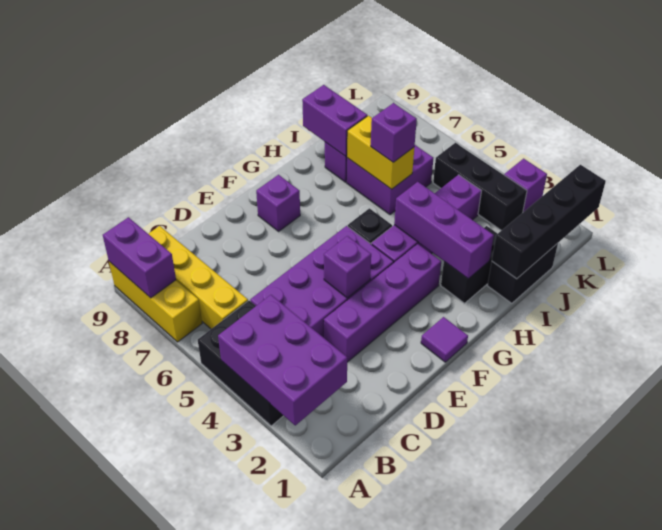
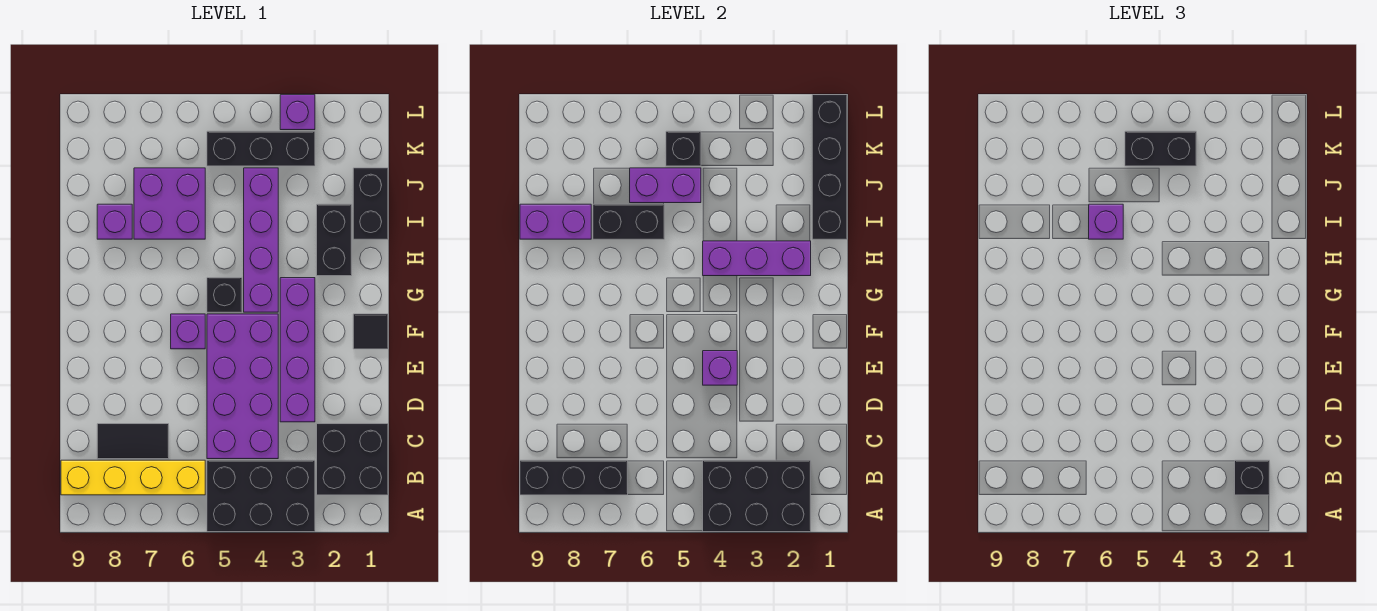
purple 2x3 brick [218,295,347,425] -> black 2x3 brick [703,460,811,532]
yellow 1x3 brick [109,262,202,342] -> none
purple 1x2 brick [103,217,176,298] -> purple 1x2 brick moved to [630,168,701,203]
none -> black 2x2 brick [317,424,388,495]
none -> black 1x1 brick [1235,460,1270,495]
none -> black 1x3 brick [520,460,628,495]
none -> black 1x2 tile [97,424,169,459]
purple 1x1 tile [421,317,468,362] -> black 1x1 tile [353,314,388,349]
purple 1x1 brick [256,175,300,231] -> purple 1x1 brick moved to [171,314,205,349]
yellow 1x2 brick [347,116,414,189] -> black 1x2 brick [593,204,664,239]
none -> black 1x2 brick [1125,131,1196,166]
none -> black 1x1 brick [666,131,701,166]

